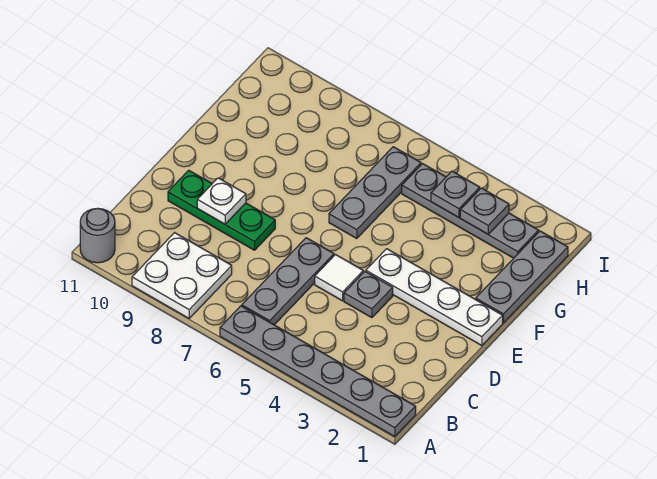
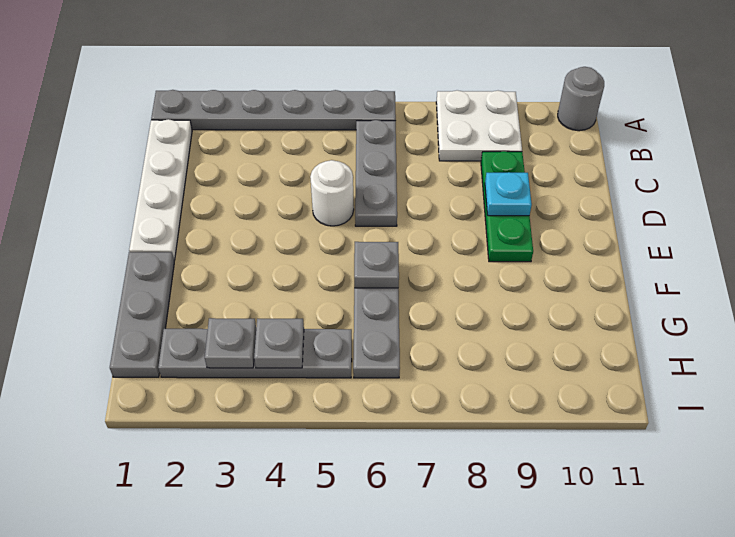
grey 1x1 plate [344,272,393,318] -> grey 1x1 plate moved to [354,242,399,288]
white 1x1 tile [315,255,363,301] -> white 1x1 round brick [310,160,354,226]
green 1x3 plate [168,170,275,250] -> green 1x3 plate turned to [481,151,533,262]
white 1x1 plate [197,178,246,224] -> cyan 1x1 plate [485,172,532,216]
white 1x4 plate [366,249,503,346] -> white 1x4 plate turned to [129,119,192,261]

